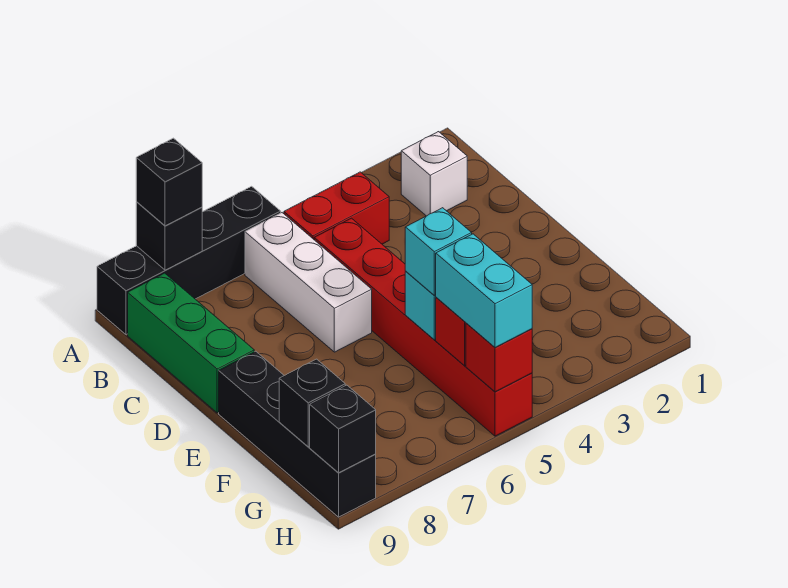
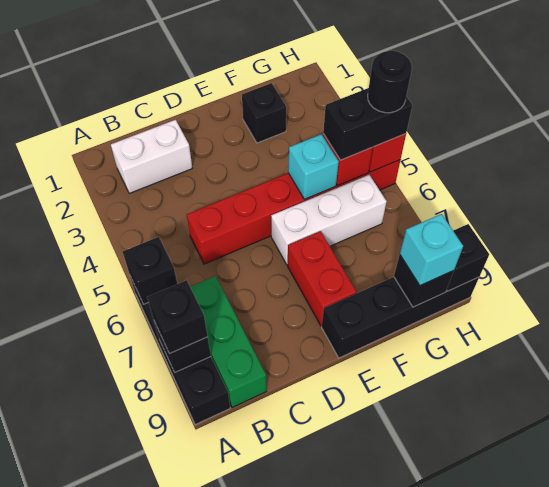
none -> black 1x1 brick [123,237,177,305]
white 1x1 brick [401,132,467,216] -> white 1x2 brick [111,120,192,193]
red 1x2 brick [284,172,389,244] -> red 1x2 brick moved to [288,231,356,326]
white 1x3 brick [245,213,372,352] -> white 1x3 brick moved to [271,175,387,265]
green 1x3 brick [128,273,254,413] -> green 1x3 brick turned to [190,276,267,407]
none -> black 1x1 brick [242,83,286,143]
cyan 1x1 brick [405,208,472,295] -> cyan 1x1 brick moved to [400,214,463,285]
cyan 1x2 brick [436,234,532,348] -> black 1x2 brick [323,88,412,160]
none -> black 1x1 round brick [368,51,412,113]

